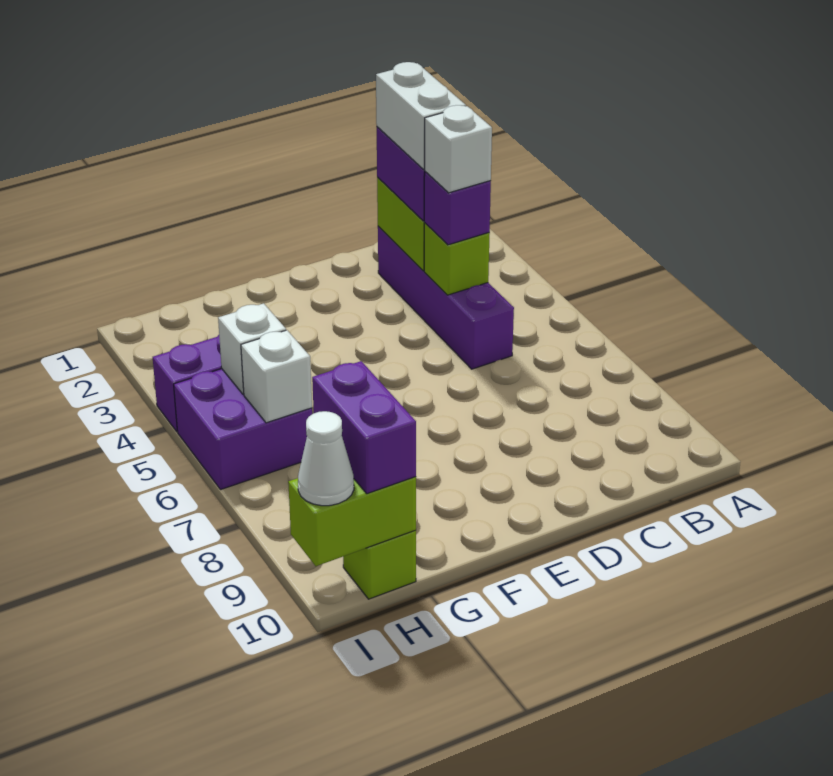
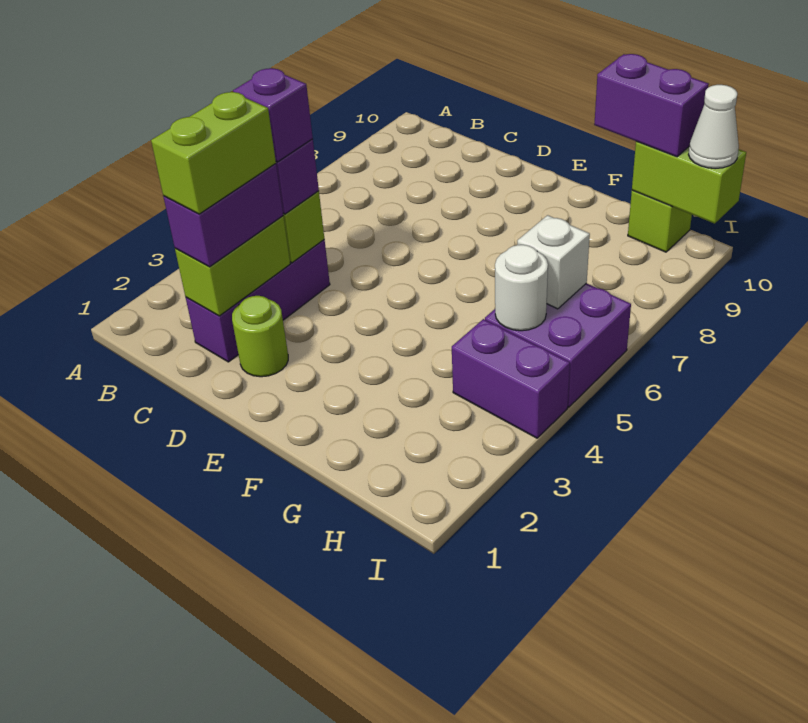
purple 1x4 brick [378,226,514,369] -> purple 1x3 brick [186,240,330,362]
white 1x2 brick [376,62,466,169] -> lime 1x2 brick [151,92,276,214]
white 1x1 brick [425,105,492,193] -> purple 1x1 brick [233,68,313,162]
none -> lime 1x1 round brick [232,296,288,377]
white 1x1 brick [218,303,286,394] -> white 1x1 round brick [495,245,548,331]
purple 1x2 brick [312,361,416,494] -> purple 1x2 brick turned to [594,54,709,157]

